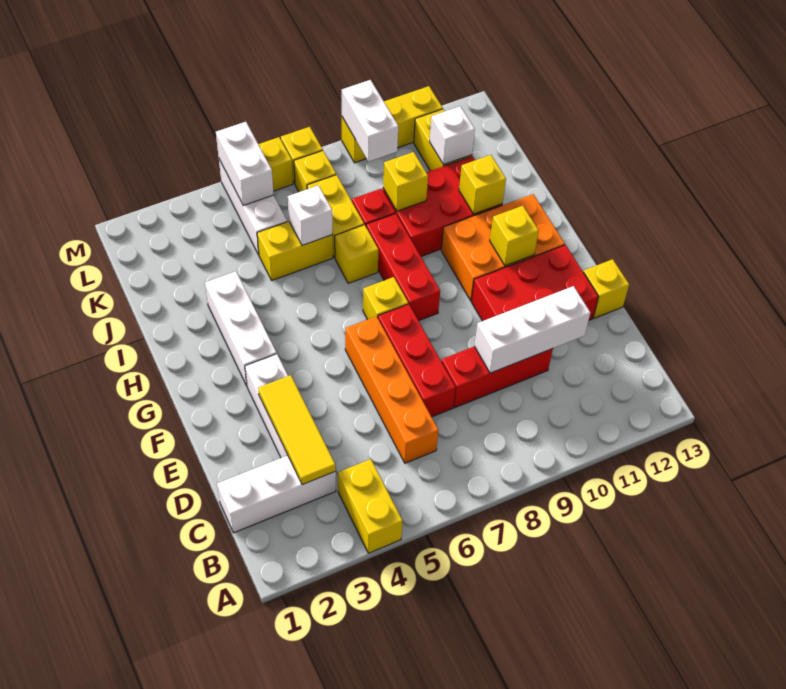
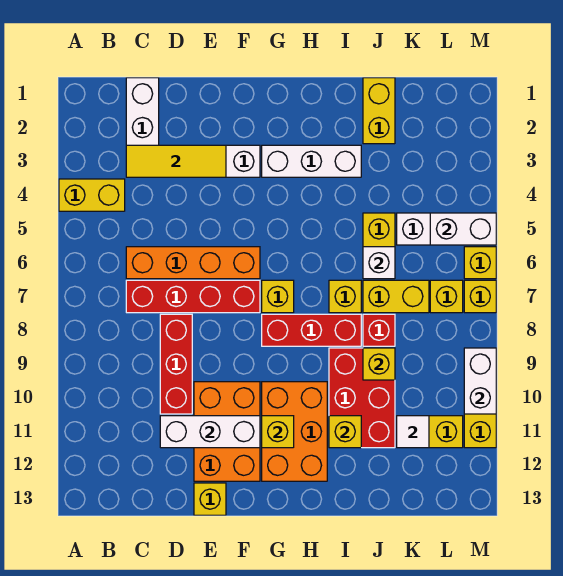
red 1x3 brick [378,304,456,417] -> red 1x4 brick [126,280,260,313]
white 1x3 brick [474,286,590,373] -> white 1x3 brick turned to [160,416,260,448]
red 2x3 brick [471,245,598,321] -> orange 2x3 brick [194,382,260,481]
none -> yellow 1x2 brick [363,78,395,144]
white 1x1 brick [430,106,475,165] -> white 1x1 tile [397,416,429,448]
white 1x2 brick [342,80,398,162] -> white 1x2 brick turned to [464,348,496,414]

